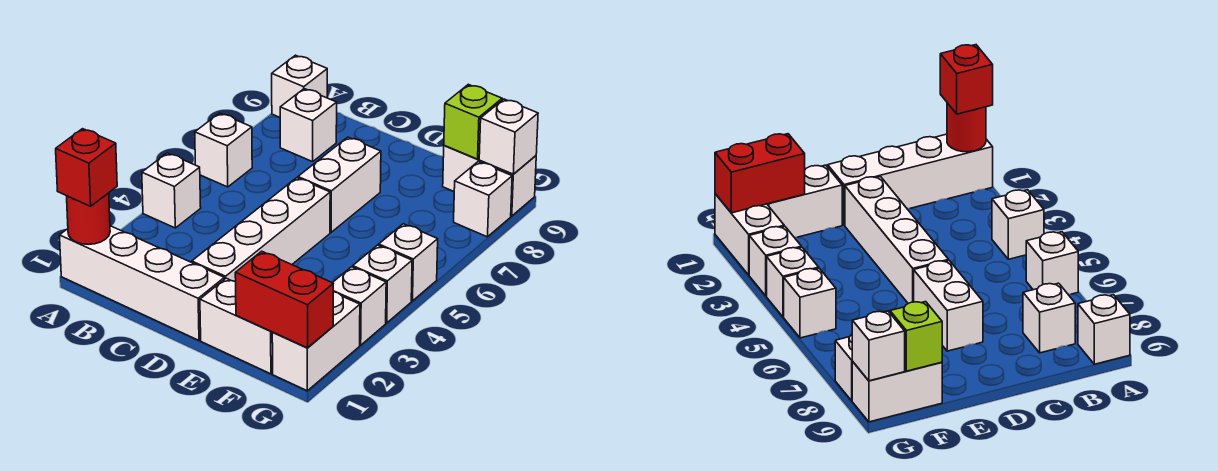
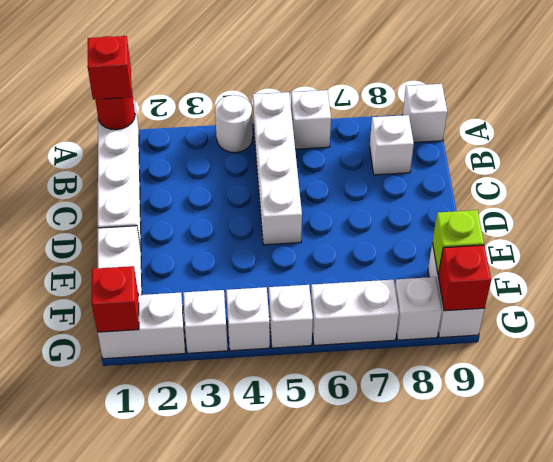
white 1x1 brick [142,153,201,228] -> white 1x1 round brick [215,95,253,153]
white 1x4 brick [192,178,330,282] -> white 1x4 brick turned to [253,92,302,245]
white 1x2 brick [298,137,381,232] -> white 1x2 brick moved to [311,280,399,345]
red 1x2 brick [235,251,333,348] -> red 1x1 brick [92,266,139,332]
white 1x1 brick [479,99,538,174] -> red 1x1 brick [438,245,491,311]

